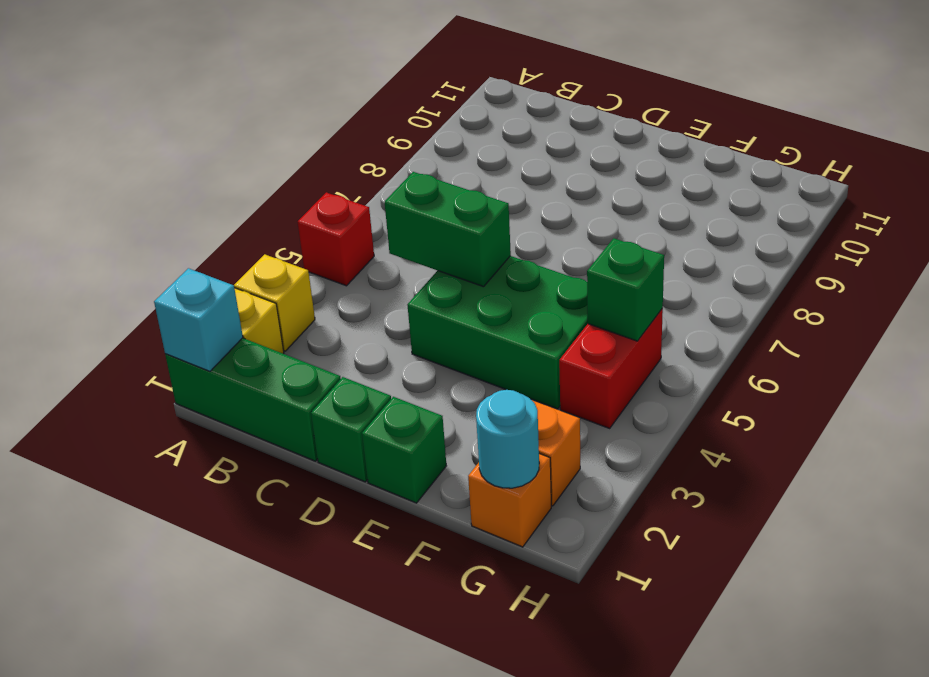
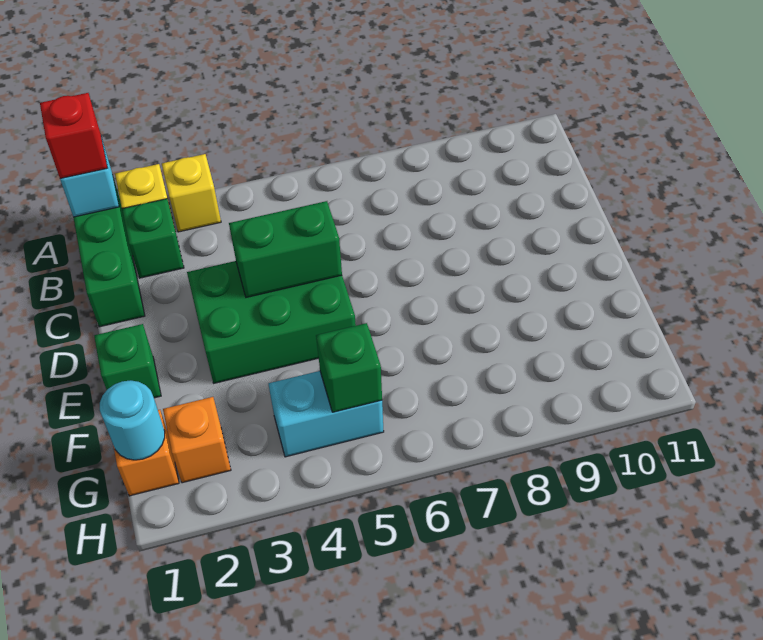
red 1x1 brick [297,192,374,286] -> red 1x1 brick moved to [40,93,107,178]
green 1x2 brick [385,172,511,287] -> green 1x2 brick turned to [229,201,342,297]
green 1x1 brick [311,377,391,482] -> green 1x1 brick moved to [122,199,184,278]
green 2x3 brick [407,256,587,409] -> green 2x3 brick turned to [187,261,356,383]
red 1x2 brick [559,309,663,428] -> cyan 1x2 brick [268,371,384,457]

